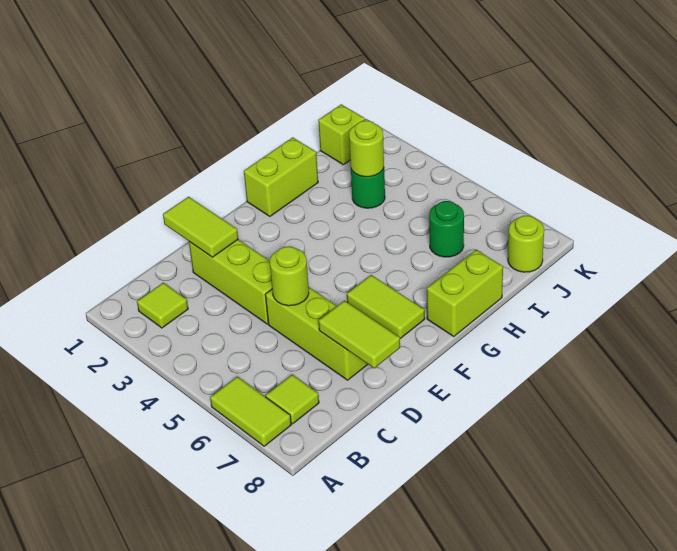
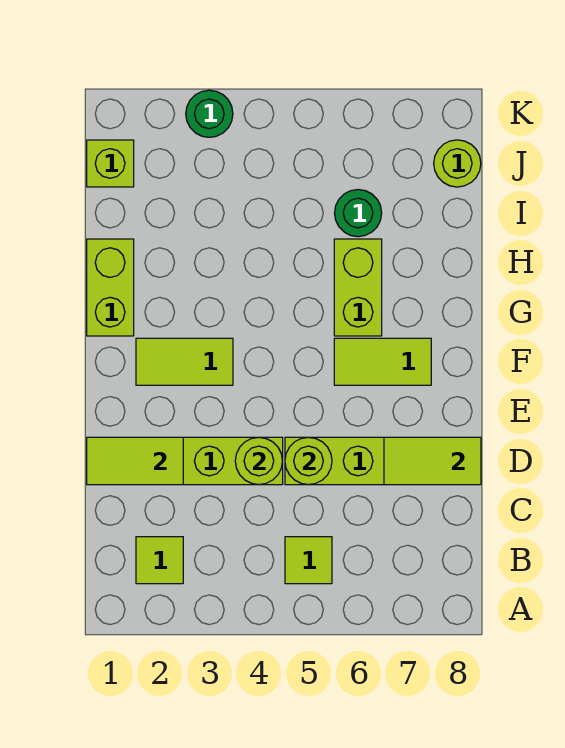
lime 1x2 tile [210,377,291,446] -> lime 1x2 tile moved to [136,338,233,385]
lime 1x1 tile [266,375,319,424] -> lime 1x1 tile moved to [285,537,332,584]
lime 1x2 brick [427,250,503,336] -> lime 1x2 brick moved to [334,239,382,336]
green 1x1 round brick [351,168,385,208] -> green 1x1 round brick moved to [186,90,233,137]
lime 1x1 round brick [349,121,384,177] -> lime 1x1 round brick moved to [235,437,282,485]

